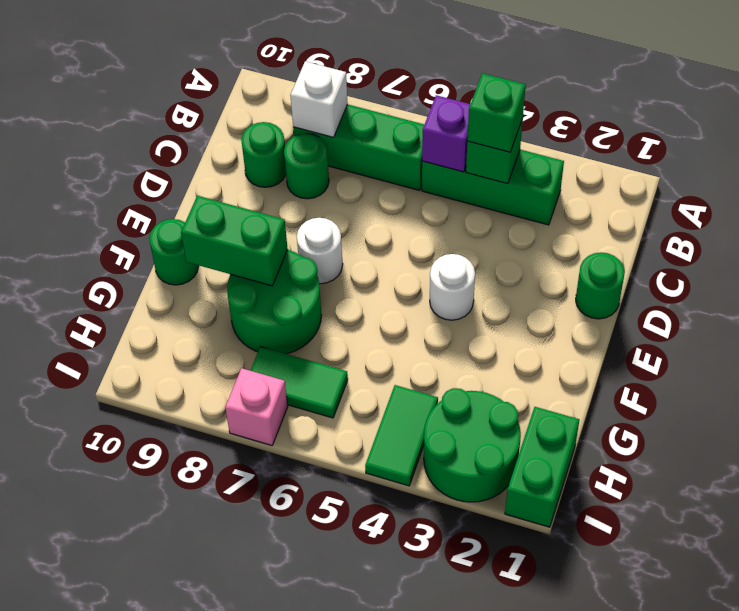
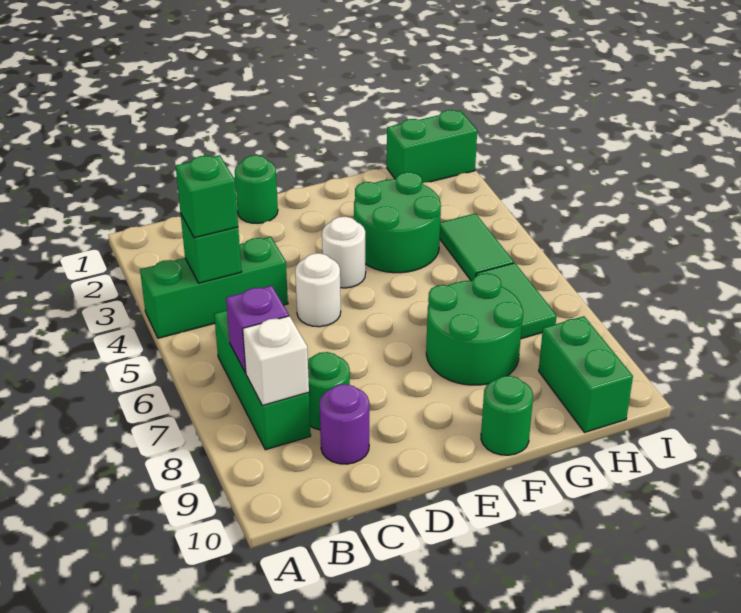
green 1x3 brick [422,150,564,225] -> green 1x3 brick turned to [140,237,288,338]
purple 1x1 brick [422,95,470,172] -> purple 1x1 brick moved to [226,286,289,373]
green 1x1 round brick [241,122,286,187] -> purple 1x1 round brick [320,384,369,464]
white 1x1 round brick [297,218,343,284] -> white 1x1 round brick moved to [295,253,341,327]
green 1x2 brick [181,196,288,286] -> green 1x2 brick moved to [539,316,633,432]
green 2x2 round brick [424,388,521,502] -> green 2x2 round brick moved to [354,172,441,273]
green 1x2 tile [365,385,438,486] -> green 1x2 tile turned to [440,213,514,281]
pink 1x1 brick [225,368,288,445] -> none

